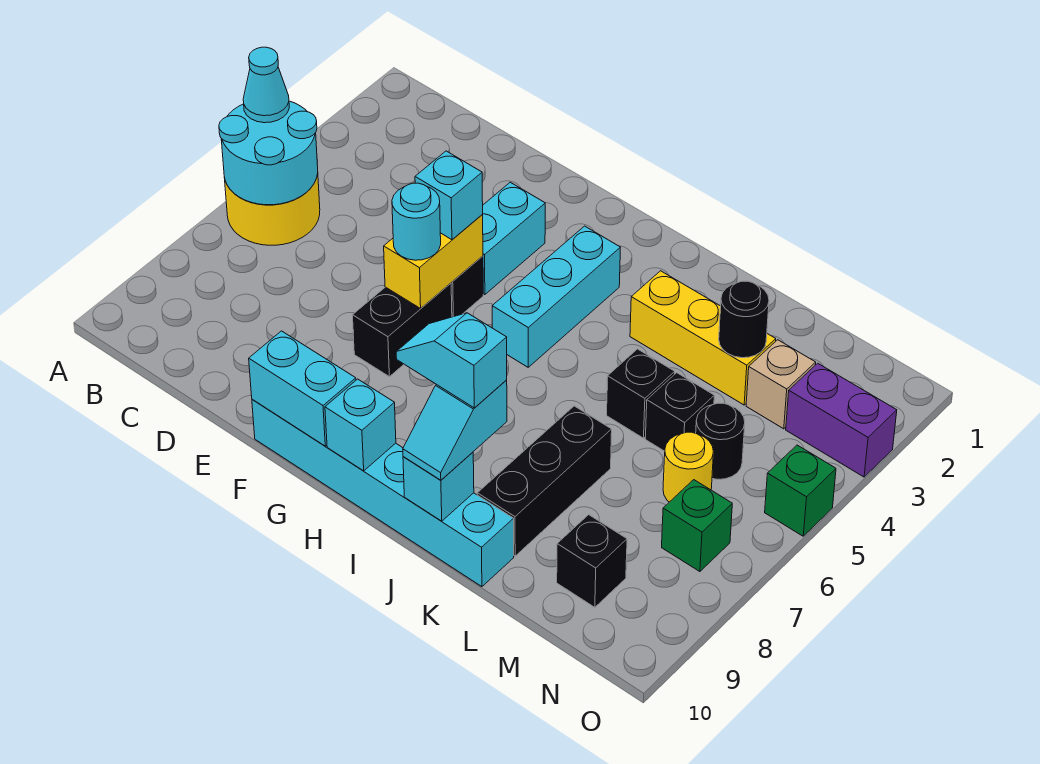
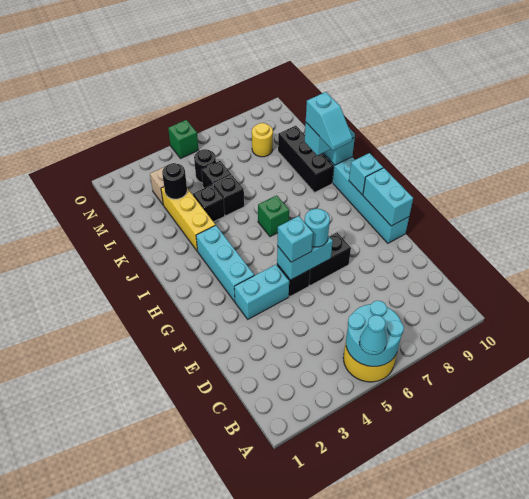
yellow 1x2 brick [384,215,483,308] -> cyan 1x2 brick [277,236,333,280]
cyan 1x3 brick [492,226,621,367] -> cyan 1x3 brick turned to [196,225,254,302]
black 1x3 brick [477,406,612,556] -> black 1x3 brick turned to [278,125,334,192]
yellow 1x1 round brick [663,432,713,502] -> yellow 1x1 round brick moved to [252,123,273,157]
black 1x1 brick [557,515,627,607] -> black 1x1 brick moved to [193,185,225,222]
purple 1x2 brick [786,363,897,477] -> none
green 1x1 brick [662,480,732,572] -> green 1x1 brick moved to [258,195,289,237]

